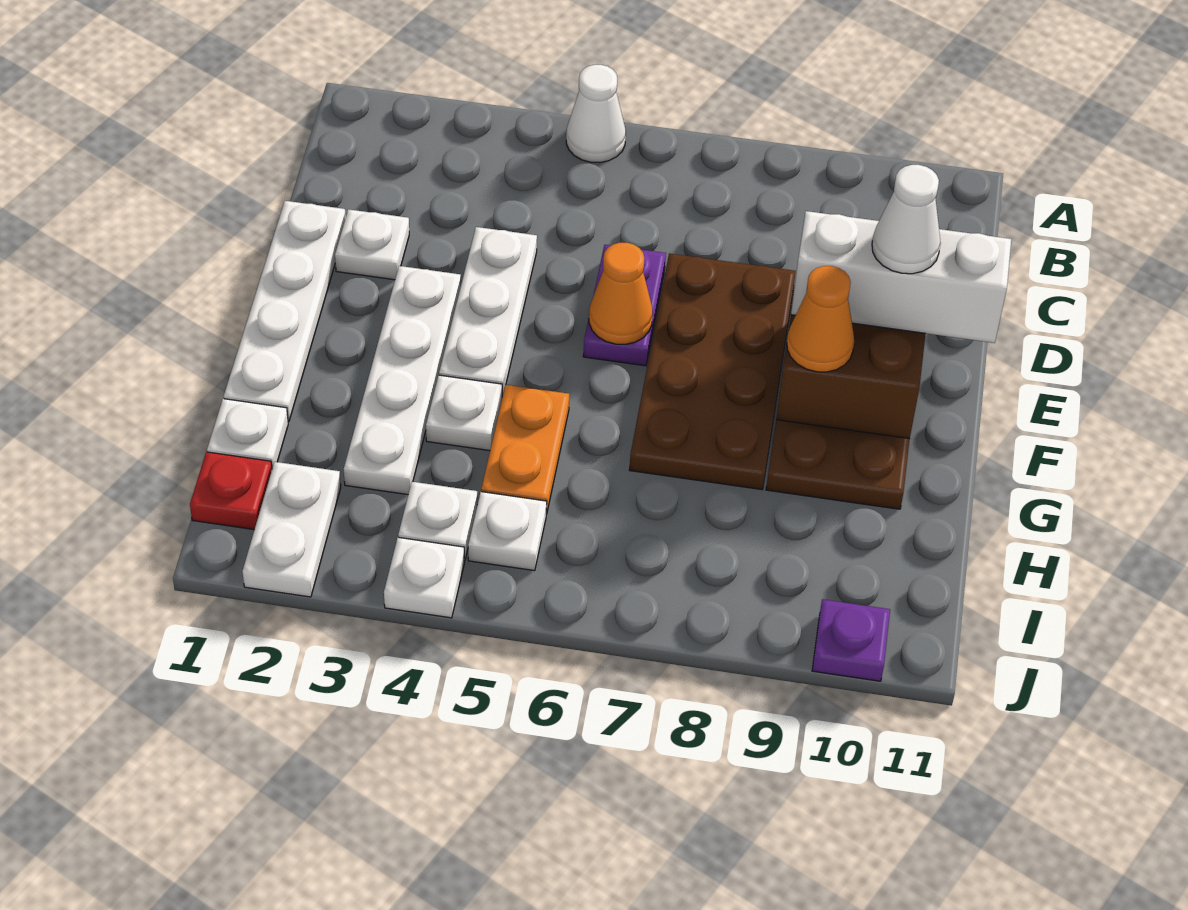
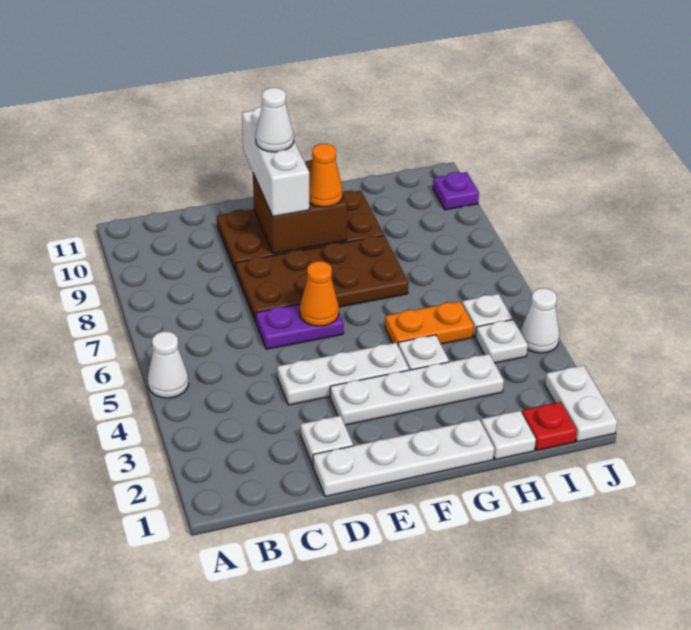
white 1x2 plate [242,462,341,597] -> white 1x2 plate turned to [545,365,617,442]
white 1x1 plate [384,537,465,618] -> white 1x1 cone [521,288,560,353]

